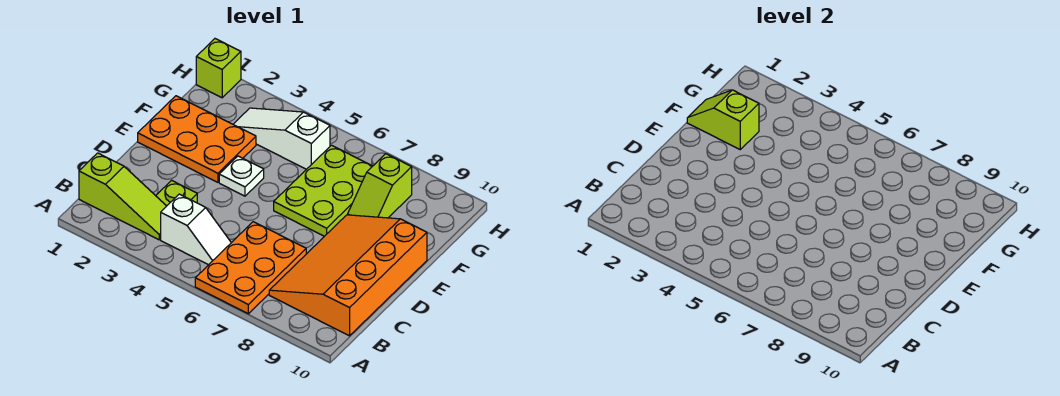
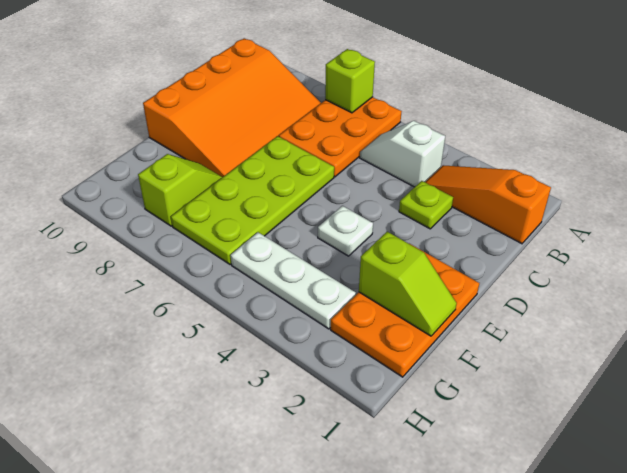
lime 1x3 slope [79,153,166,240] -> orange 1x3 slope [425,165,551,244]
orange 2x3 plate [138,96,256,182] -> orange 2x3 plate turned to [331,244,479,377]
lime 2x3 plate [274,145,372,236] -> lime 2x4 plate [171,136,334,265]
white 1x3 slope [233,108,330,169] -> white 1x3 plate [231,232,356,329]
lime 1x1 brick [196,39,241,98] -> lime 1x1 brick moved to [325,49,375,113]

